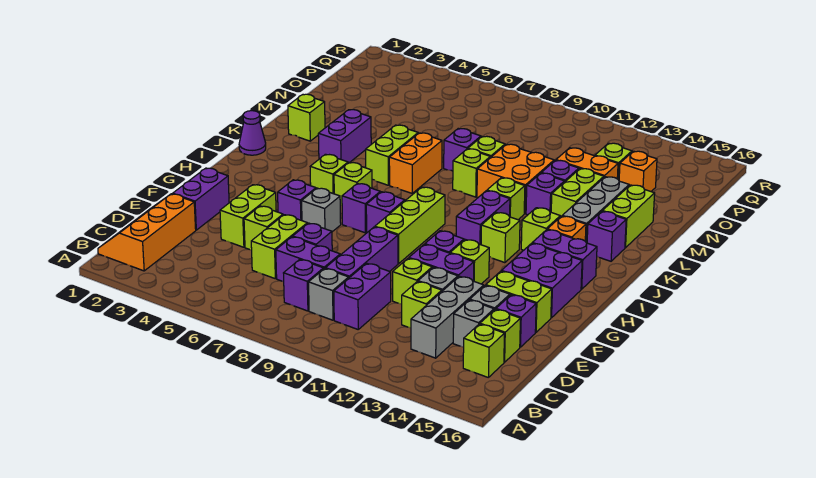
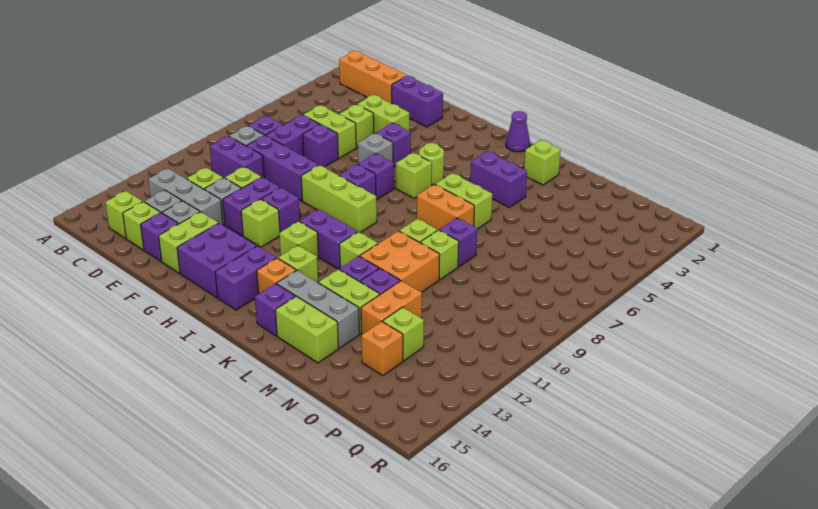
lime 1x1 brick [310,154,348,194] -> lime 1x1 round brick [419,143,444,185]

